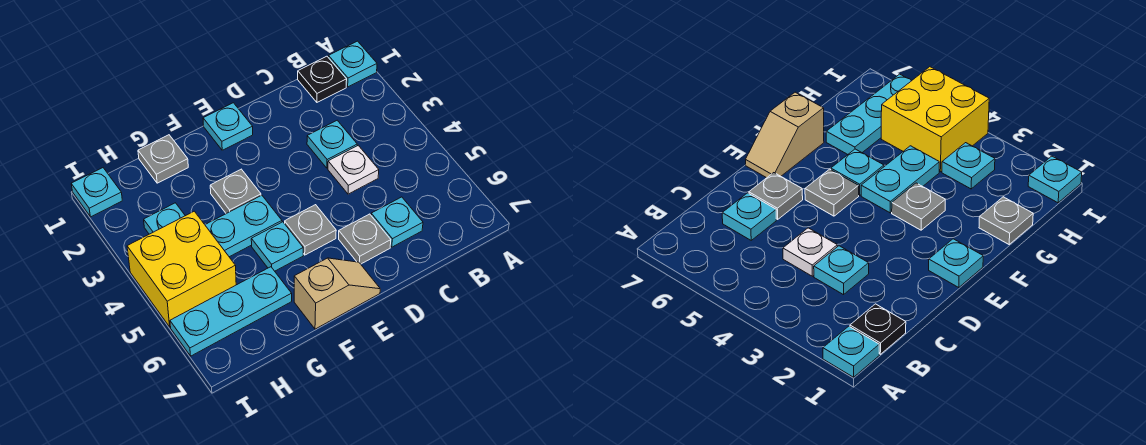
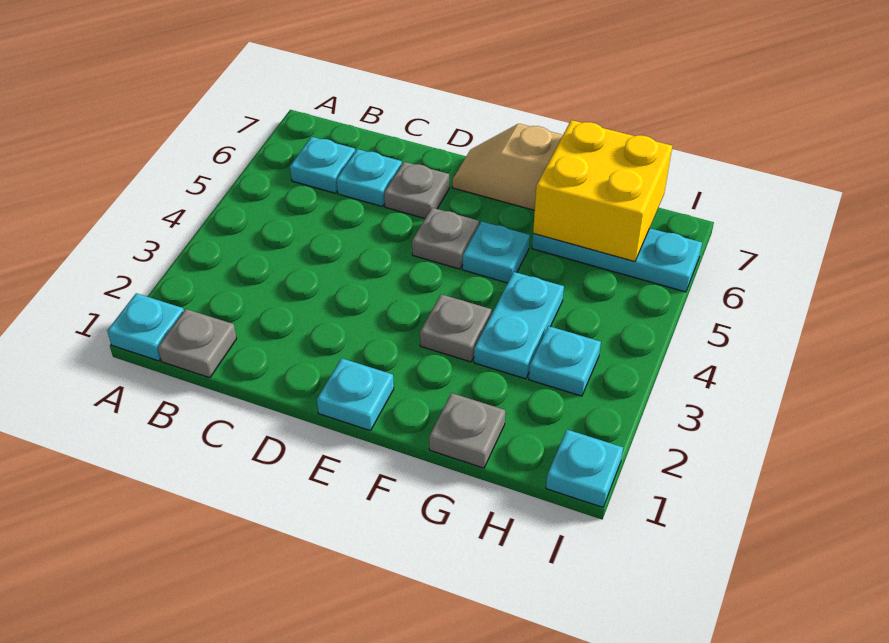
black 1x1 plate [298,56,347,102] -> grey 1x1 plate [158,309,237,378]
cyan 1x1 plate [307,120,357,168] -> cyan 1x1 plate moved to [290,137,355,193]
white 1x1 plate [328,145,379,194] -> none
cyan 1x2 plate [205,195,282,257] -> cyan 1x2 plate turned to [474,272,564,379]
yellow 2x2 brick [127,211,236,327] -> yellow 2x2 brick moved to [533,120,672,262]

